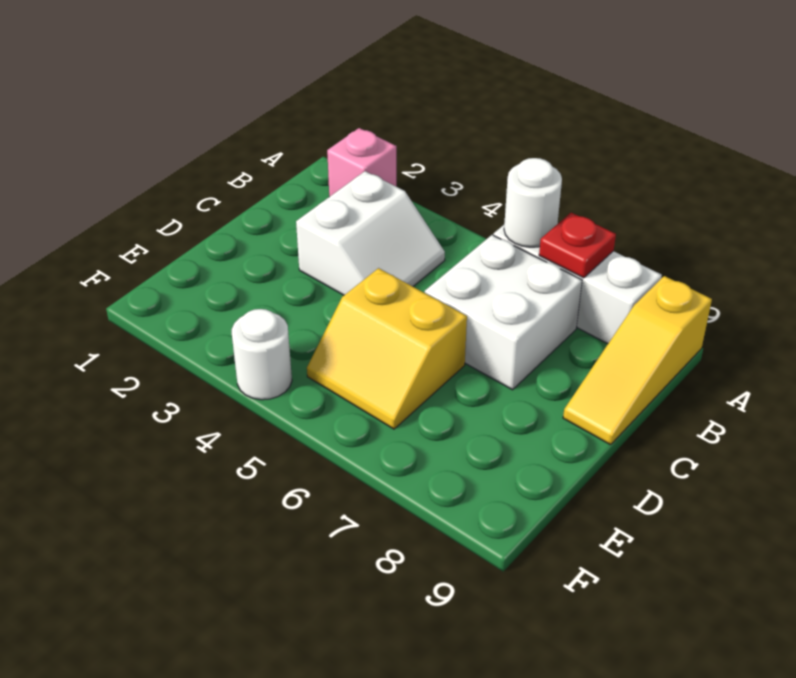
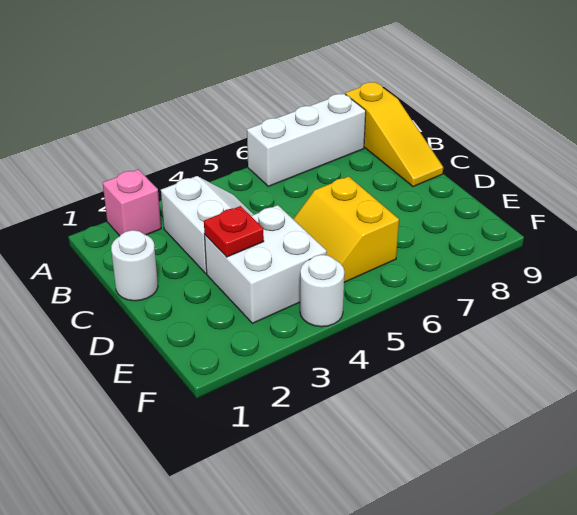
white 1x1 round brick [504,158,562,247] -> white 1x1 round brick moved to [111,230,158,301]
red 1x1 plate [539,213,616,278] -> red 1x1 plate moved to [204,206,264,257]
white 2x2 brick [425,235,582,390] -> white 2x2 brick moved to [205,205,327,323]
yellow 2x2 slope [307,268,467,429] -> yellow 2x2 slope turned to [293,176,399,282]

